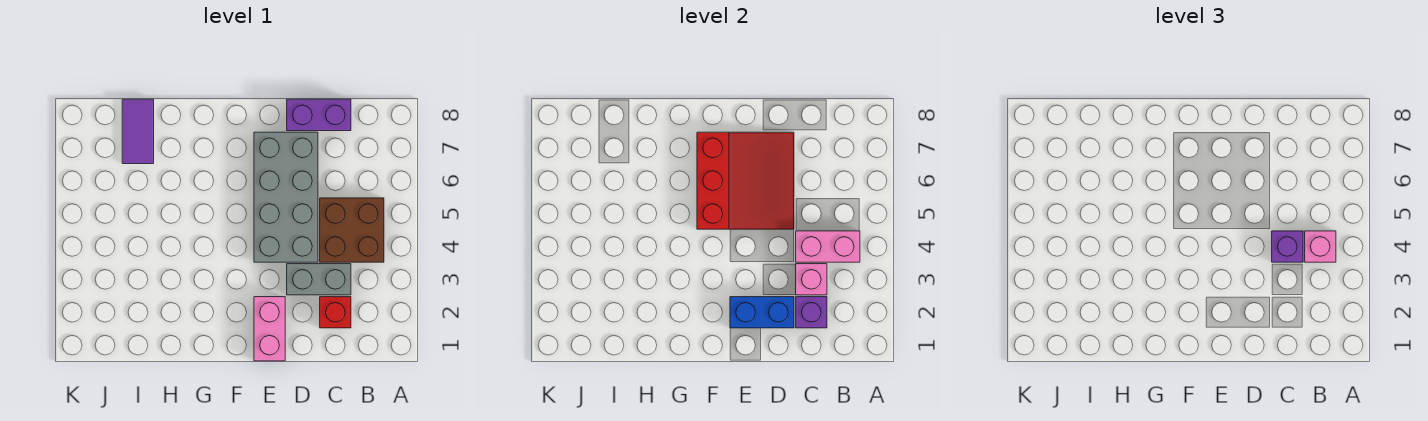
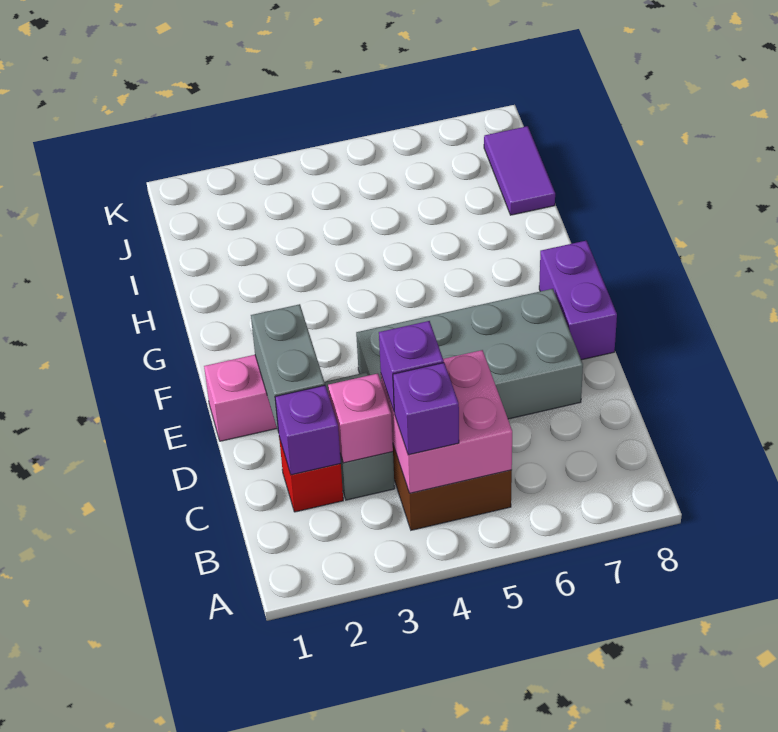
pink 1x2 brick [796,231,860,262] -> pink 2x2 brick [381,350,512,493]
pink 1x1 brick [1305,231,1336,262] -> purple 1x1 brick [393,363,459,455]
purple 1x2 brick [287,99,351,131] -> purple 1x2 brick moved to [539,241,617,360]
blue 1x2 brick [730,297,794,328] -> grey 1x2 brick [251,304,325,433]
red 3x3 slope [697,132,794,229] -> none
purple 1x2 tile [122,99,154,164] -> purple 1x2 tile turned to [484,126,555,215]

